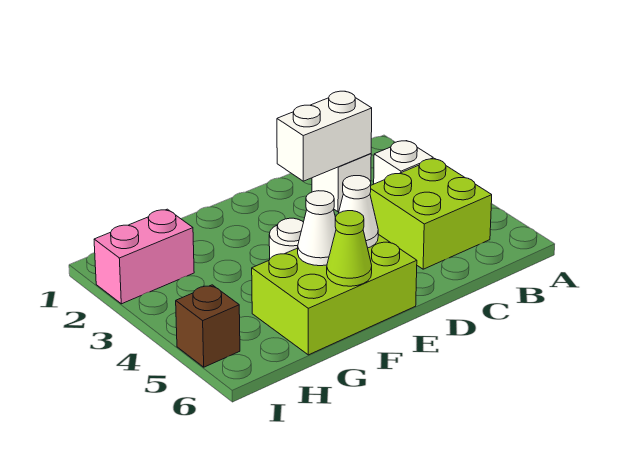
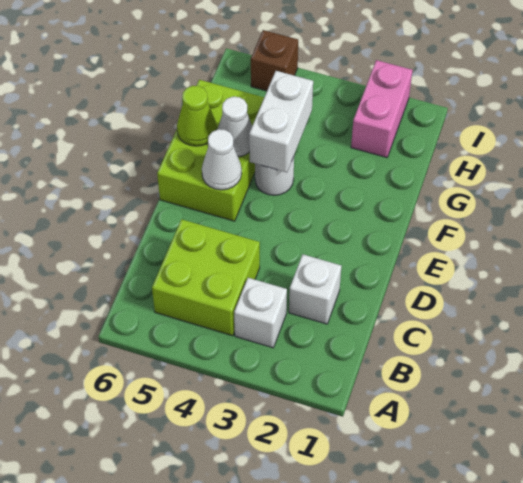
white 1x2 brick [277,91,372,181] -> white 1x2 brick moved to [249,71,313,172]

